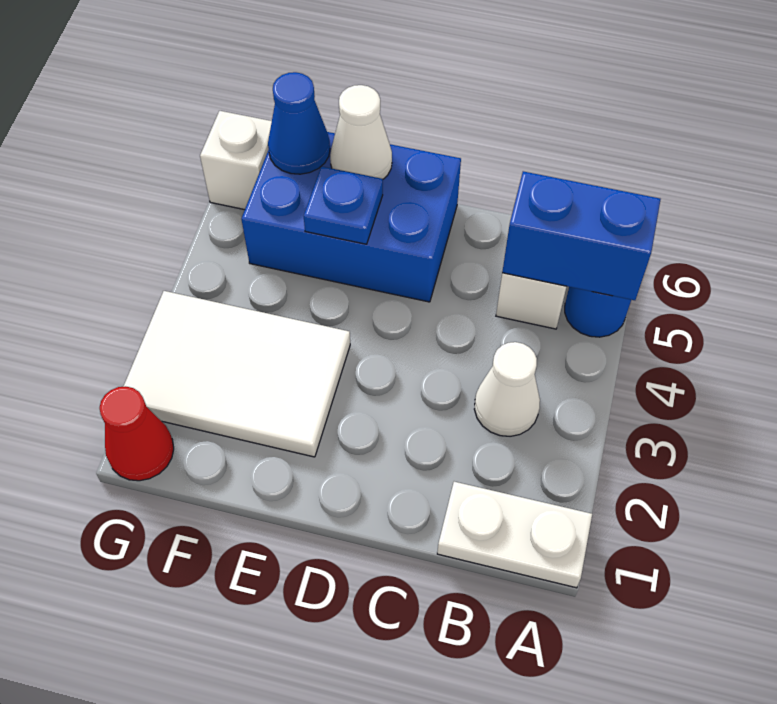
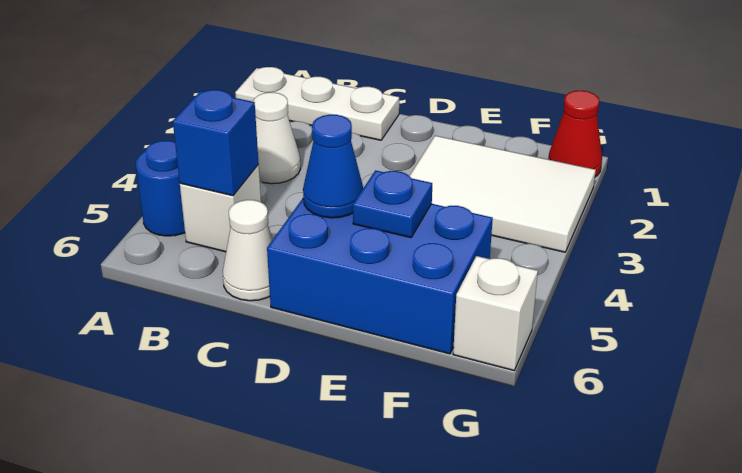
white 1x2 plate [437,482,592,588] -> white 1x3 plate [235,67,399,140]
blue 1x2 brick [502,171,661,300] -> blue 1x1 brick [173,90,259,196]
white 1x1 cone [330,85,392,179] -> white 1x1 cone moved to [223,200,273,301]
blue 1x1 cone [268,72,330,174] -> blue 1x1 cone moved to [303,115,363,218]

